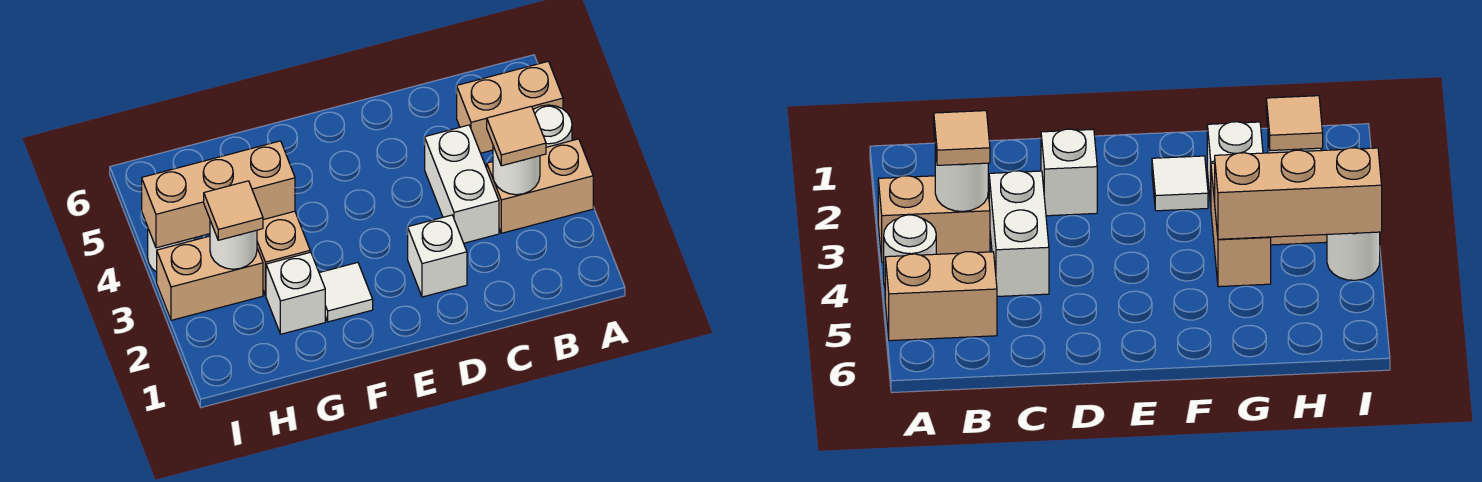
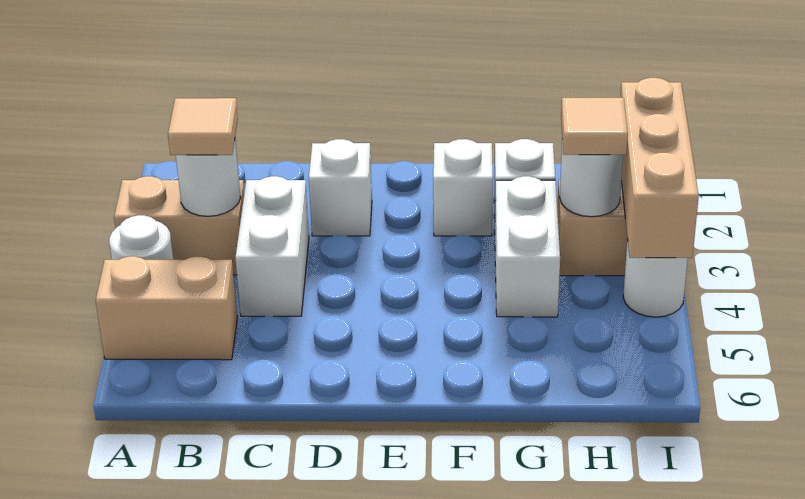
white 1x1 tile [319,262,373,322] -> white 1x1 brick [433,139,493,236]
tan 1x2 brick [257,211,310,295] -> white 1x2 brick [495,176,560,317]
tan 1x3 brick [142,141,295,248] -> tan 1x3 brick turned to [620,78,699,258]

